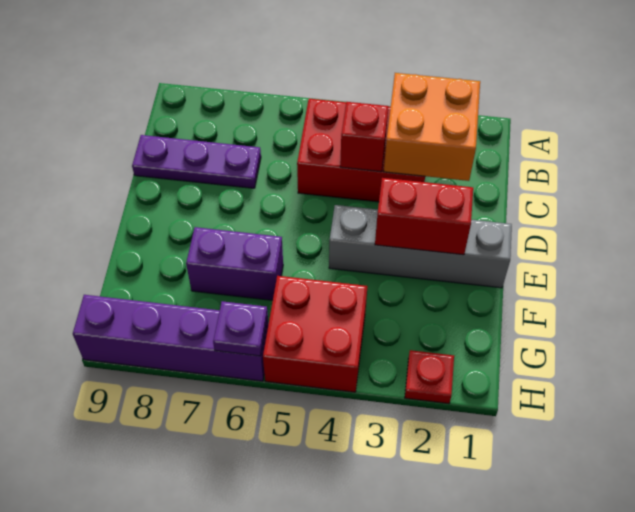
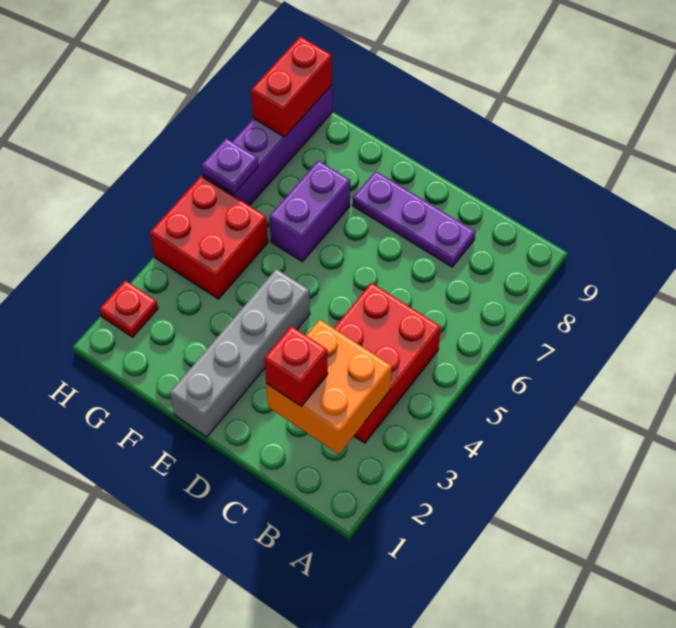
red 1x1 brick [340,102,389,172] -> red 1x1 brick moved to [264,326,328,406]
purple 1x3 plate [132,135,261,188] -> purple 1x3 plate turned to [353,171,475,267]
red 1x2 brick [375,178,473,255] -> red 1x2 brick moved to [251,36,332,137]

